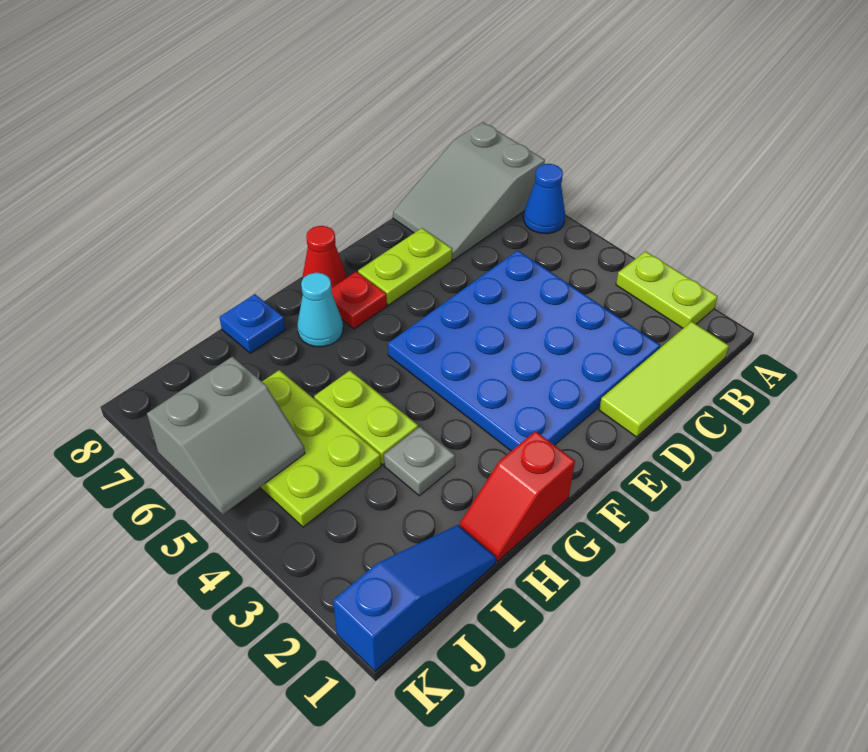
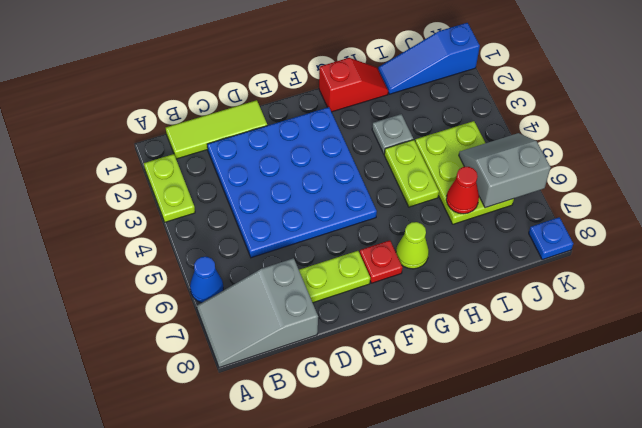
grey 2x3 slope [393,122,545,260] -> grey 2x3 slope turned to [197,258,318,368]
red 1x1 cone [303,226,346,288] -> red 1x1 cone moved to [446,167,479,214]
cyan 1x1 cone [297,273,343,347] -> lime 1x1 cone [396,222,429,269]
blue 1x1 plate [219,294,286,353] -> blue 1x1 plate moved to [529,217,573,260]

